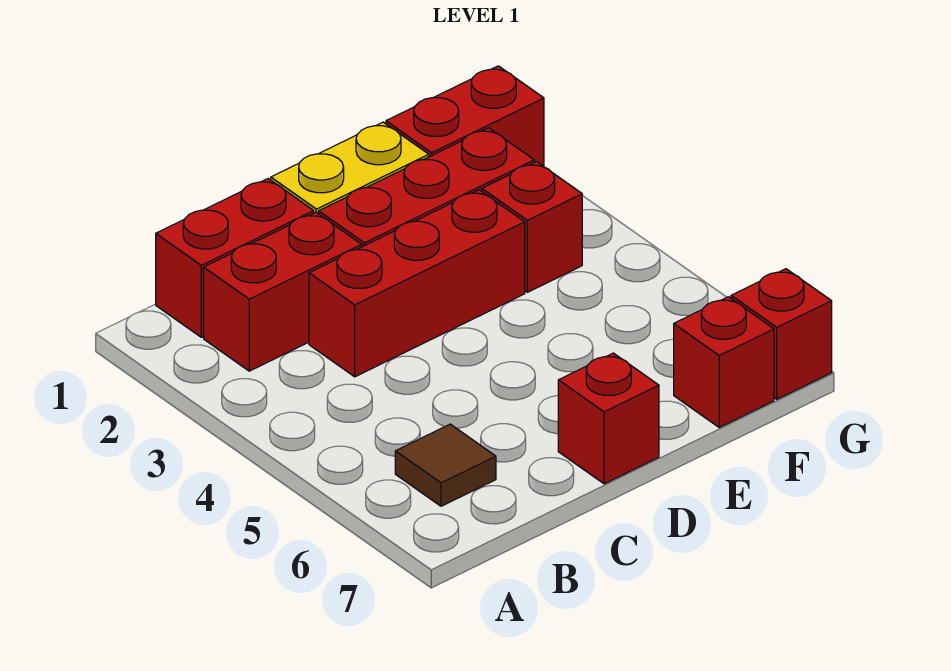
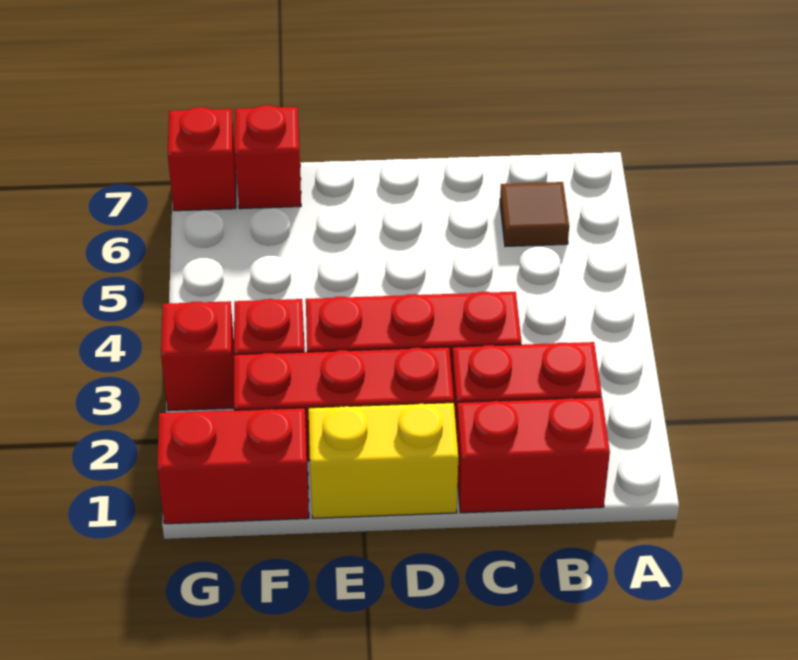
red 1x1 brick [558,353,659,484] -> red 1x1 brick moved to [161,301,234,411]

